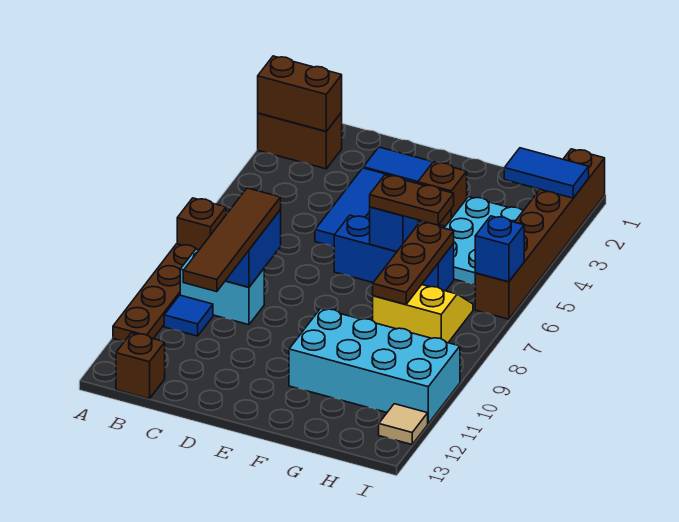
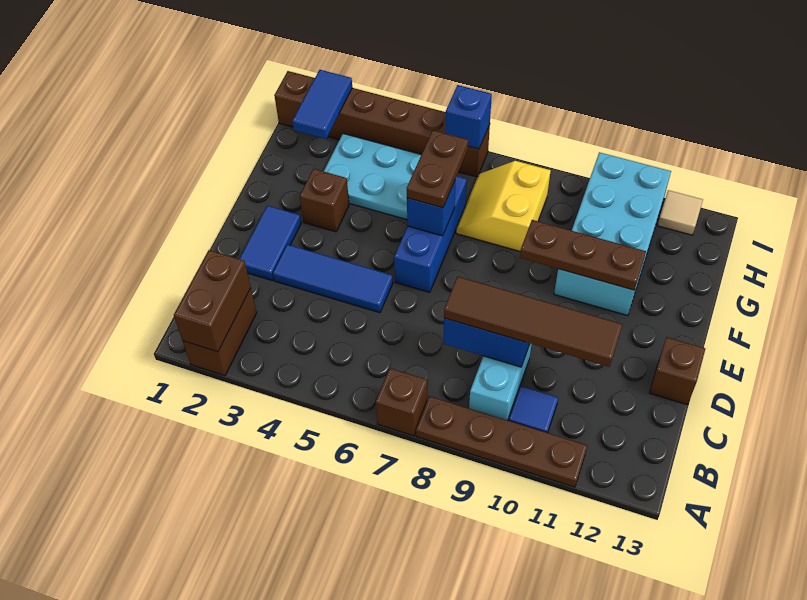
brown 1x1 brick [116,333,165,399] -> brown 1x1 brick moved to [650,337,705,405]
brown 1x3 plate [373,222,454,305] -> brown 1x3 plate moved to [520,220,646,290]

